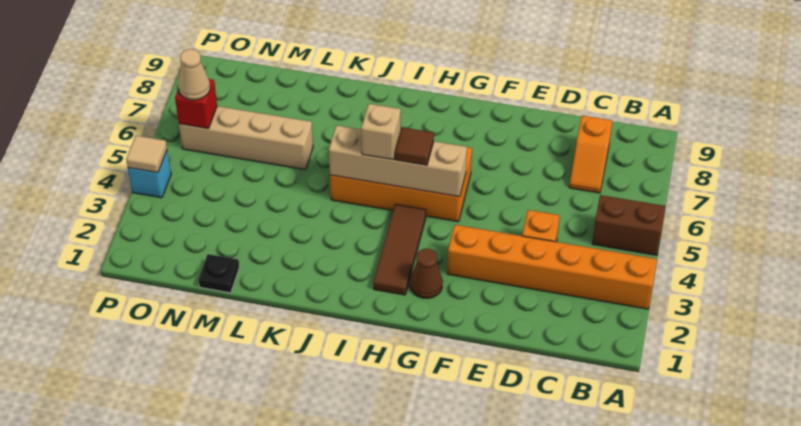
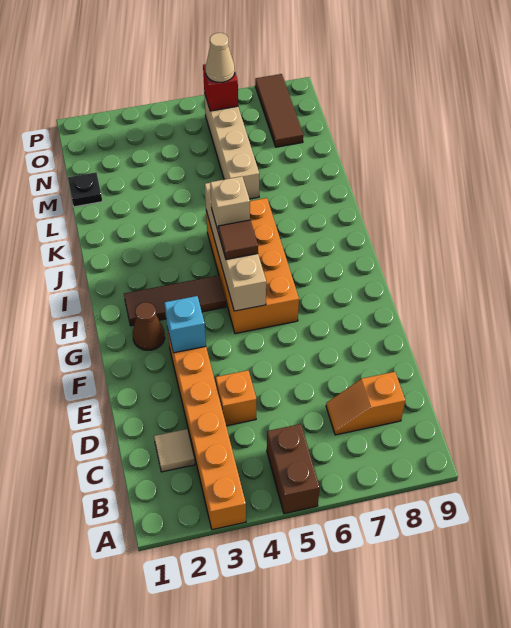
none -> brown 1x3 tile [255,74,303,147]
cyan 1x1 brick [128,150,171,198] -> cyan 1x1 brick moved to [164,296,206,353]
tan 1x1 tile [126,136,167,173] -> tan 1x1 tile moved to [154,429,195,472]

